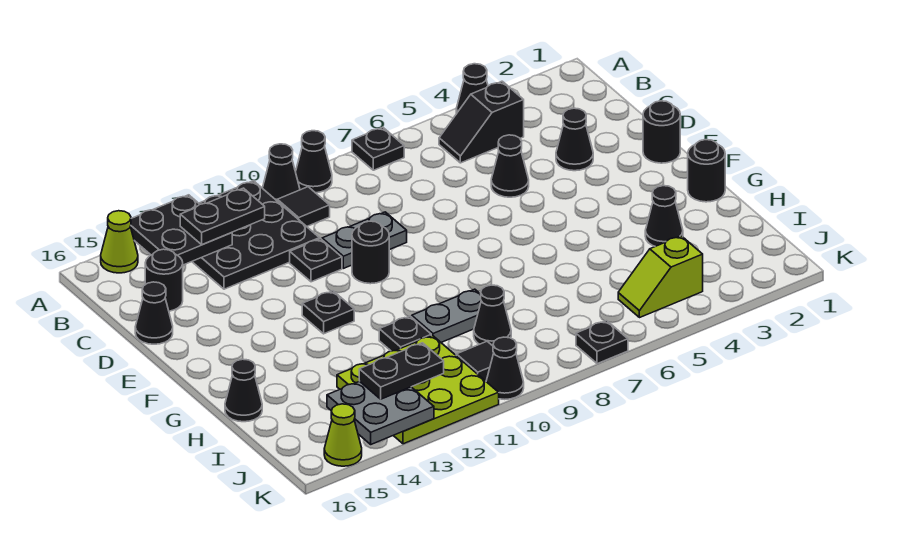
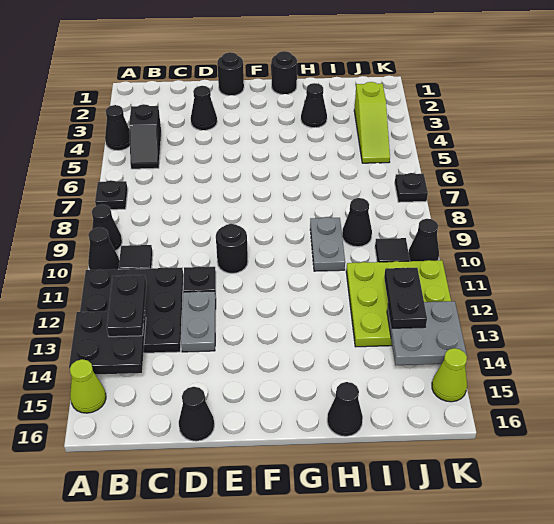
black 1x1 round brick [145,249,183,311] -> none
black 1x1 cone [491,135,529,197] -> none
grey 1x2 plate [322,212,407,268] -> grey 1x2 plate moved to [181,291,216,352]
black 1x1 plate [302,291,354,334] -> none
black 1x1 plate [379,316,431,351] -> none
lime 1x2 slope [618,236,703,318] -> lime 1x3 slope [354,82,390,163]

